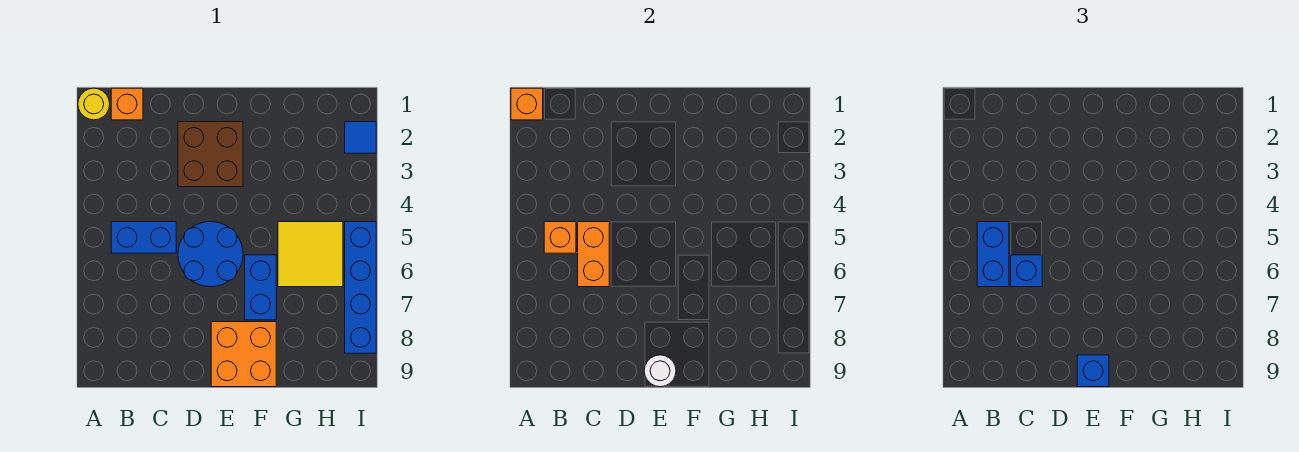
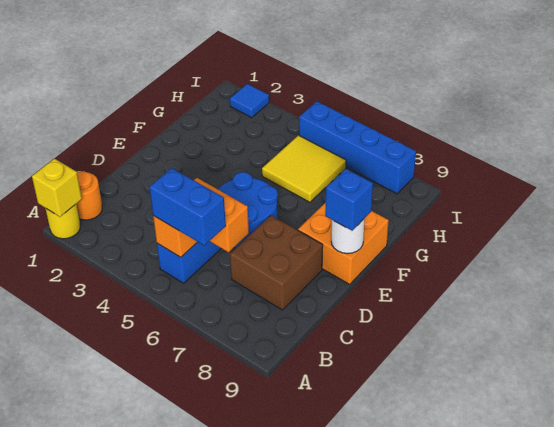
orange 1x1 brick [511,88,543,120] -> yellow 1x1 brick [32,159,82,217]
orange 1x1 brick [111,88,143,120] -> orange 1x1 round brick [77,172,102,220]
blue 1x1 brick [1011,255,1042,287] -> none
brown 2x2 brick [178,122,243,187] -> brown 2x2 brick moved to [230,216,323,310]
blue 1x2 brick [245,255,276,320] -> none

